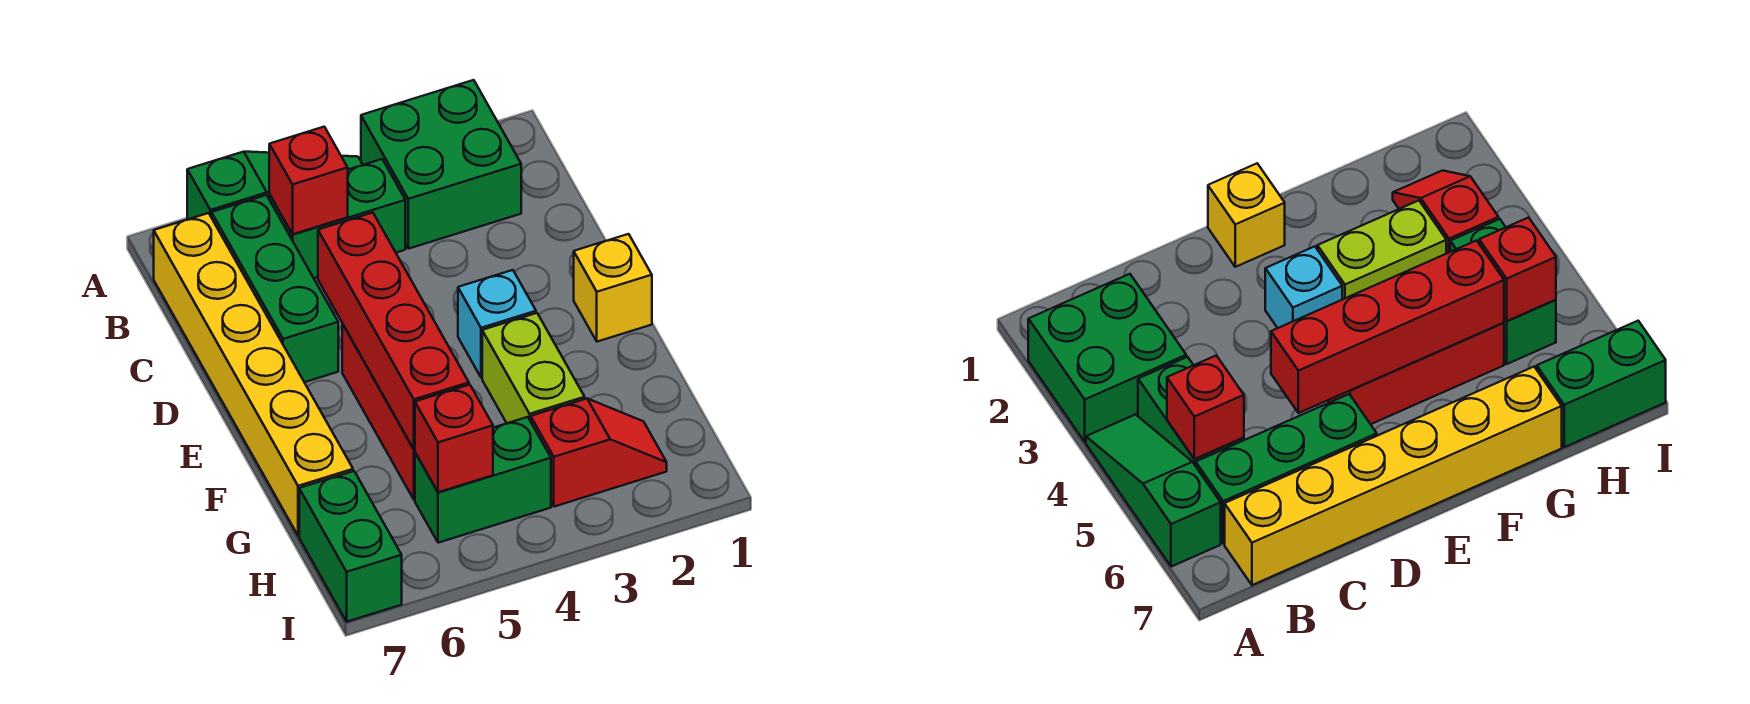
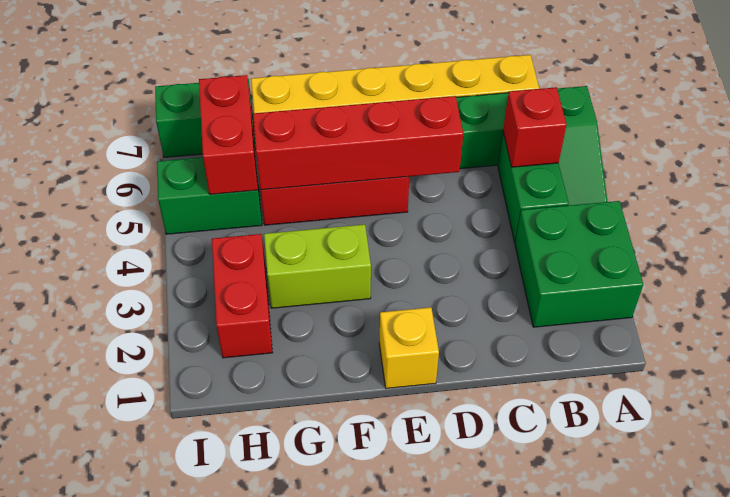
cyan 1x1 brick [458,270,536,378] -> none
red 1x2 slope [531,399,667,507] -> red 1x2 brick [212,234,272,358]
green 1x2 brick [415,417,551,543] -> green 1x2 brick turned to [157,157,262,234]
red 1x1 brick [415,385,493,492] -> red 1x2 brick [199,75,258,194]

